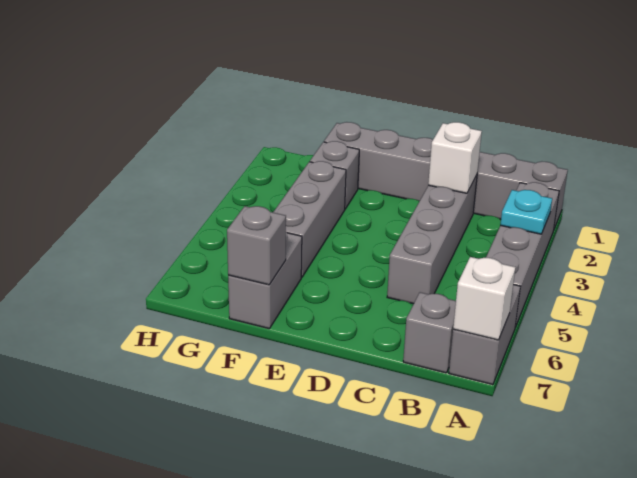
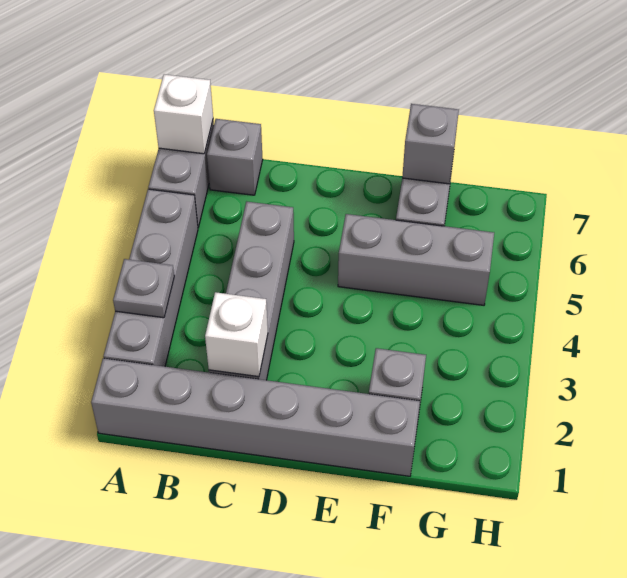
cyan 1x1 plate [500,190,552,234] -> grey 1x1 plate [113,259,174,318]
grey 1x3 brick [273,161,346,277] -> grey 1x3 brick turned to [338,214,494,305]

